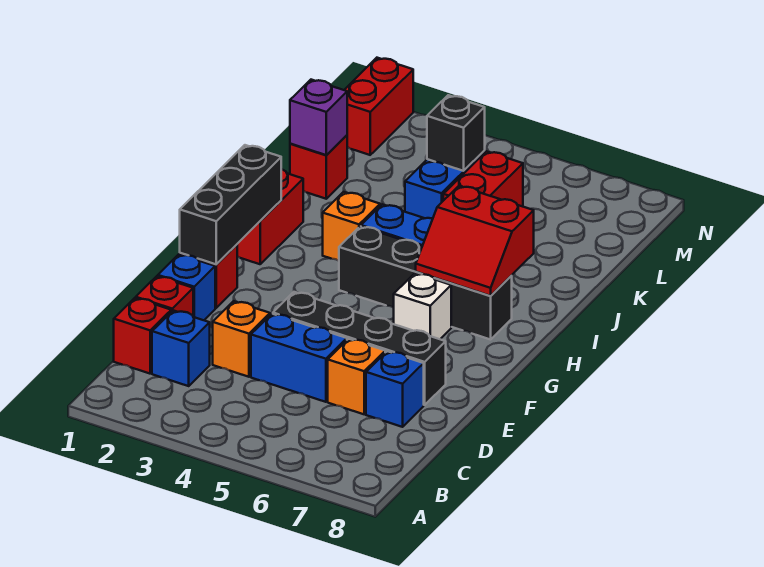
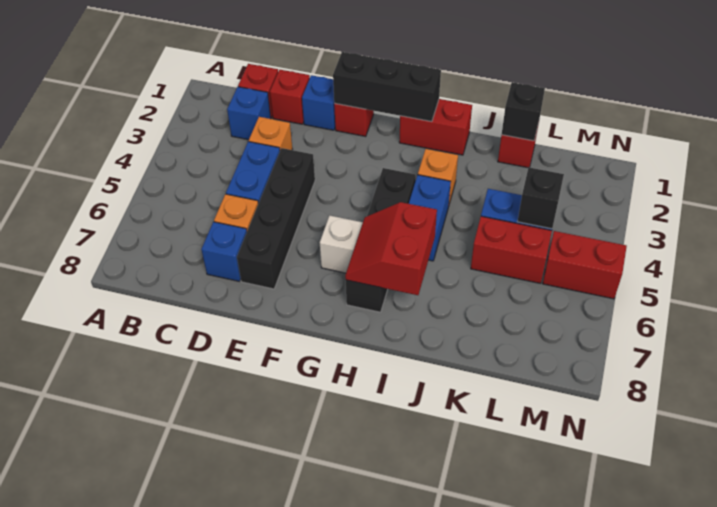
purple 1x1 brick [290,80,347,155] -> black 1x1 brick [502,82,545,141]
red 1x2 brick [345,58,413,155] -> red 1x2 brick moved to [543,231,627,299]

